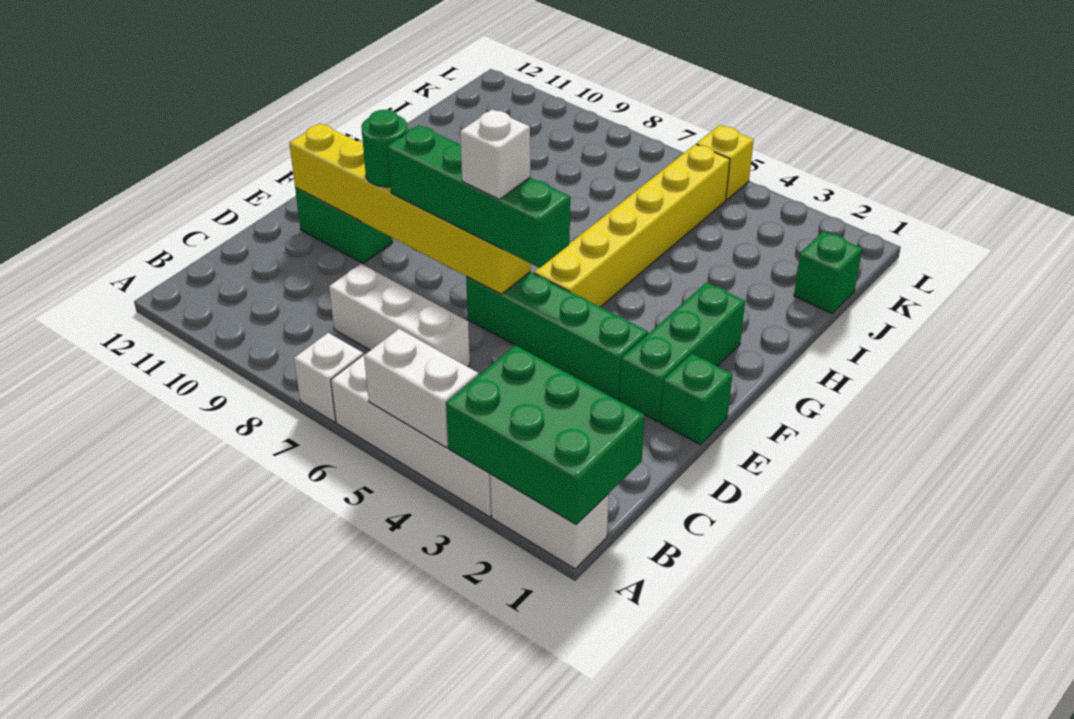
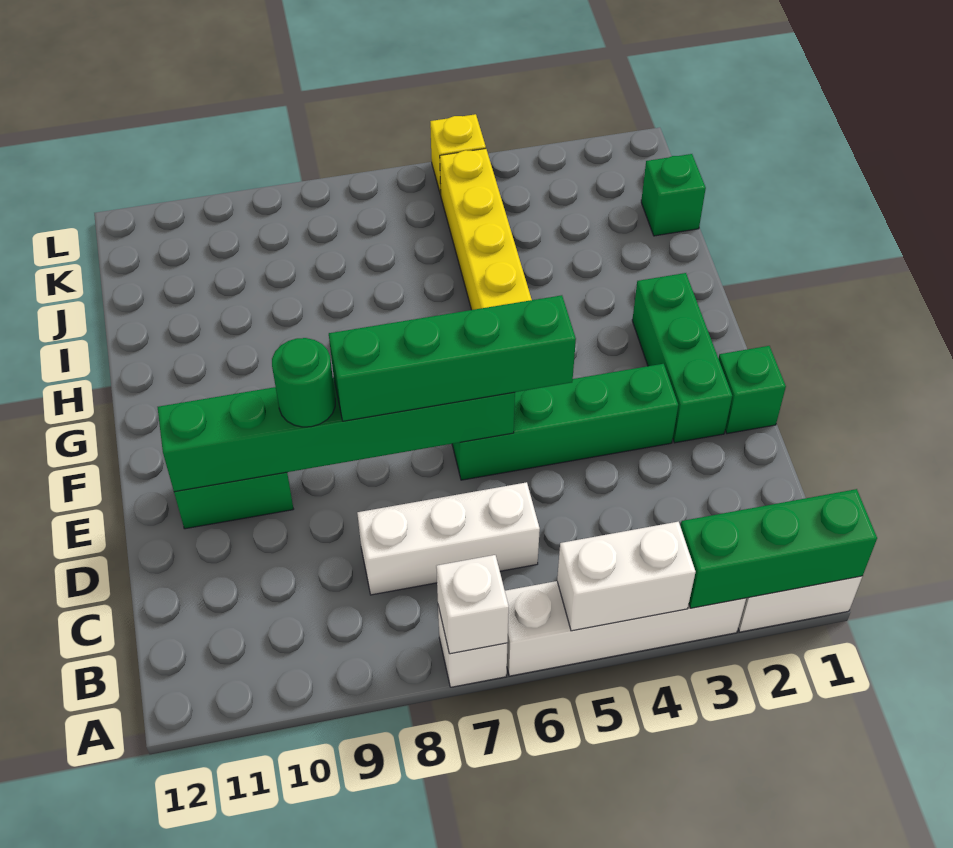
green 2x3 brick [446,345,645,525] -> green 1x3 brick [681,489,877,608]
yellow 1x6 brick [289,123,531,294] -> green 1x6 brick [158,377,515,492]
white 1x1 brick [460,110,530,199] -> white 1x1 brick moved to [436,555,509,654]

